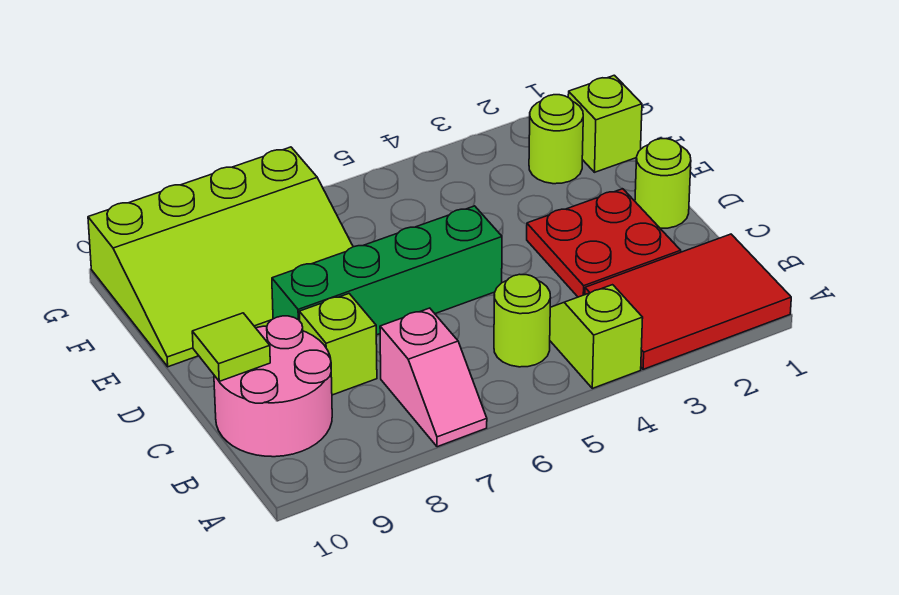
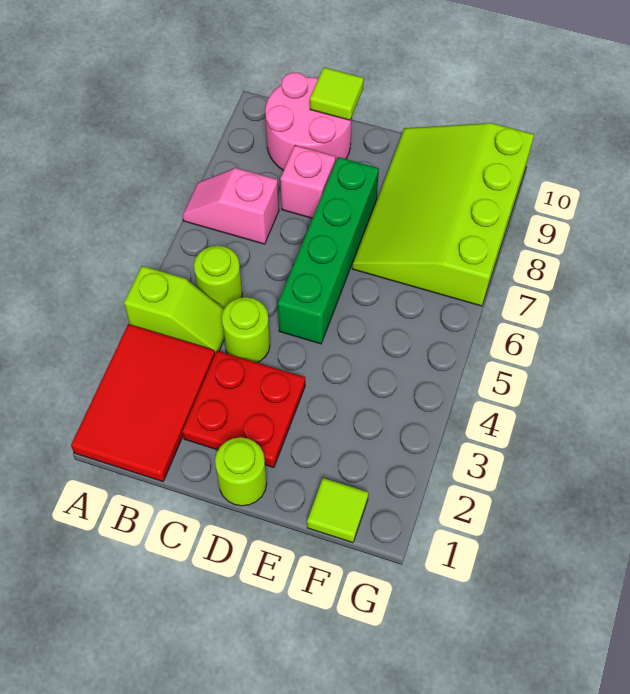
lime 1x1 brick [299,294,377,395] -> pink 1x1 brick [280,145,336,218]
lime 1x1 brick [568,75,642,172] -> lime 1x1 tile [307,478,369,543]
lime 1x1 round brick [529,95,583,184] -> lime 1x1 round brick moved to [222,297,270,363]

